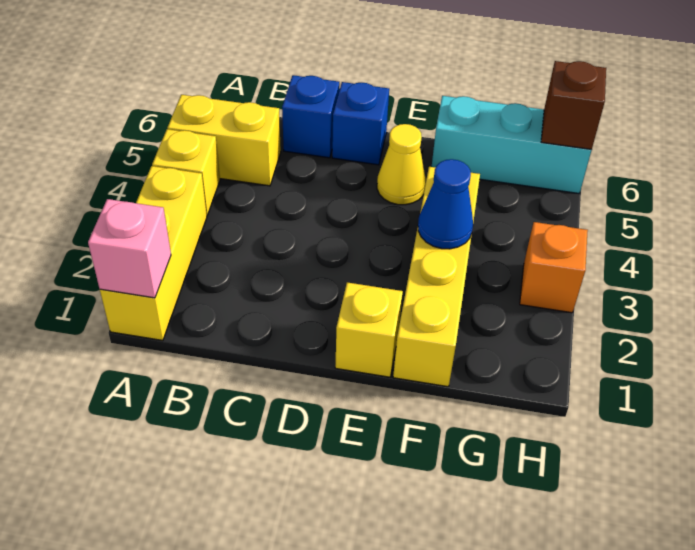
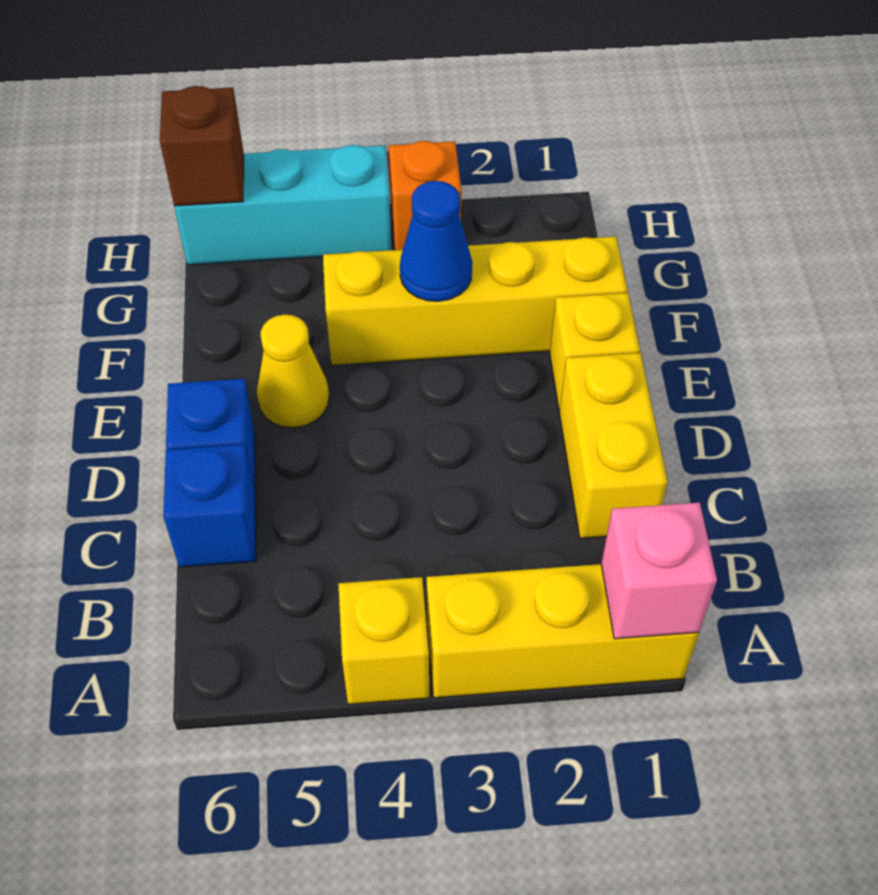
yellow 1x2 brick [167,95,281,186] -> yellow 1x2 brick moved to [559,353,668,538]
cyan 1x3 brick [432,96,592,193] -> cyan 1x3 brick turned to [174,145,392,265]

